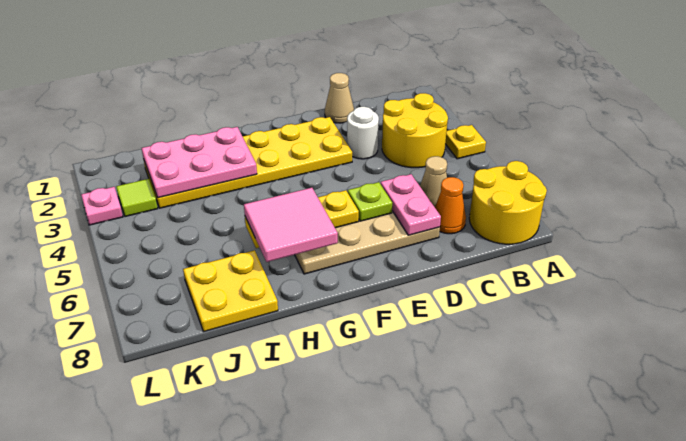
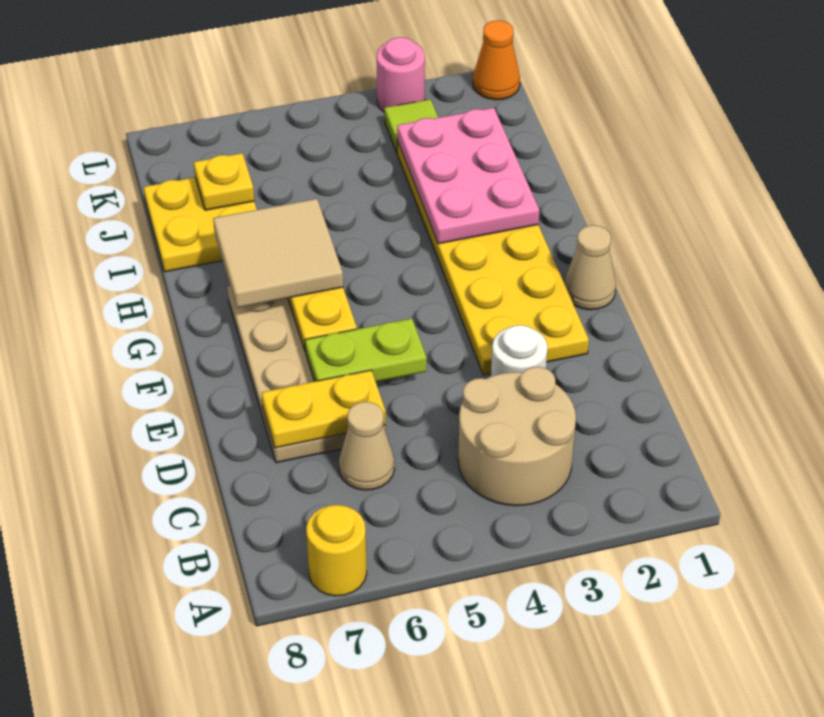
yellow 1x1 plate [445,125,486,159] -> yellow 1x1 plate moved to [194,153,254,210]
yellow 2x2 round brick [469,161,547,244] -> yellow 1x1 round brick [306,505,367,596]
yellow 2x2 round brick [382,93,448,168] -> tan 2x2 round brick [458,367,576,506]
orange 1x1 cone [435,177,466,234] -> orange 1x1 cone moved to [473,20,520,100]
tan 1x1 cone [325,73,354,123] -> tan 1x1 cone moved to [564,225,616,310]
pink 1x2 plate [381,174,441,235] -> yellow 1x2 plate [262,370,386,448]
lime 1x1 plate [348,182,392,221] -> lime 1x2 plate [305,318,427,382]
pink 2x2 tile [244,188,338,262] -> tan 2x2 tile [213,199,343,308]
pink 1x1 plate [81,187,123,225] -> pink 1x1 round brick [377,37,425,112]

